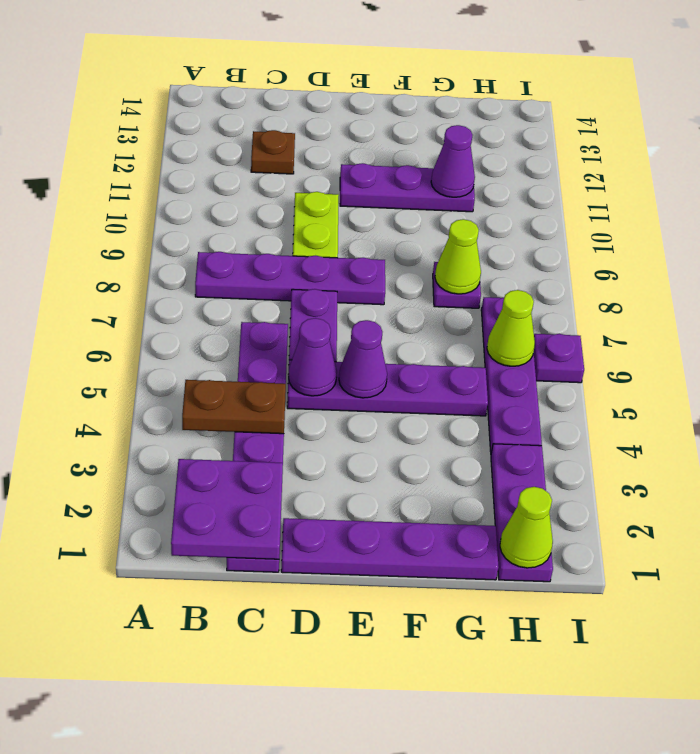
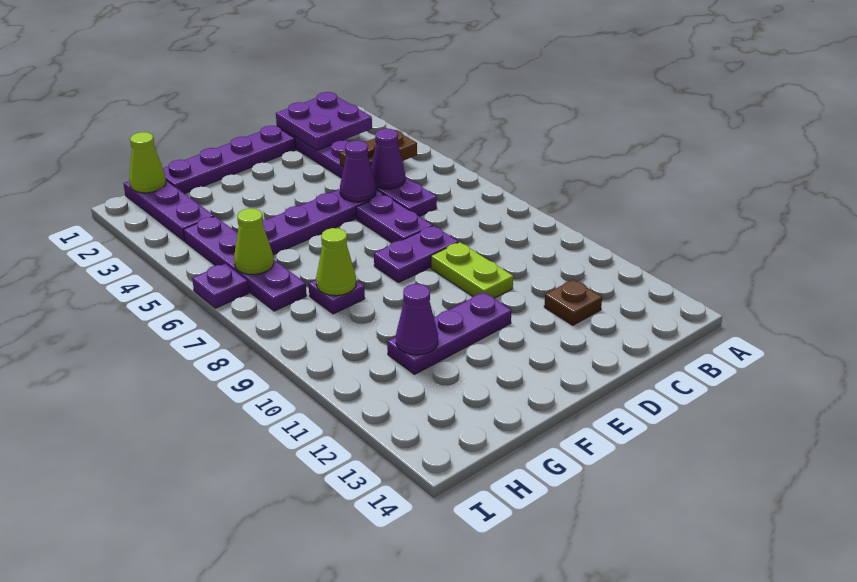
purple 1x4 plate [195,252,385,305] -> purple 1x2 plate [374,226,458,283]
purple 1x1 cone [339,320,387,398] -> purple 1x1 cone moved to [371,129,405,189]

